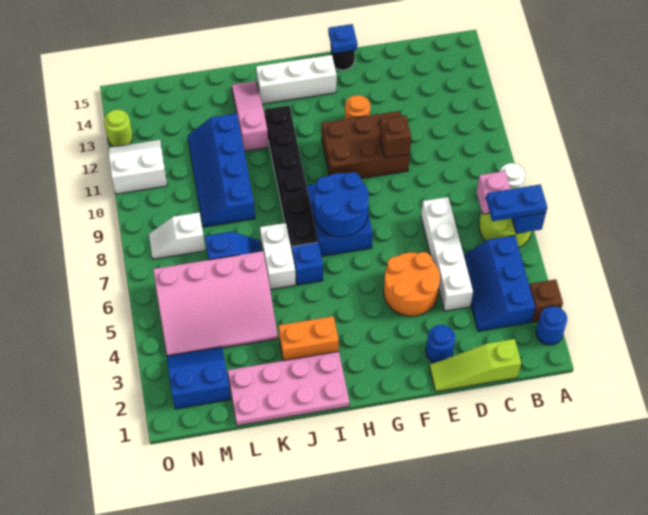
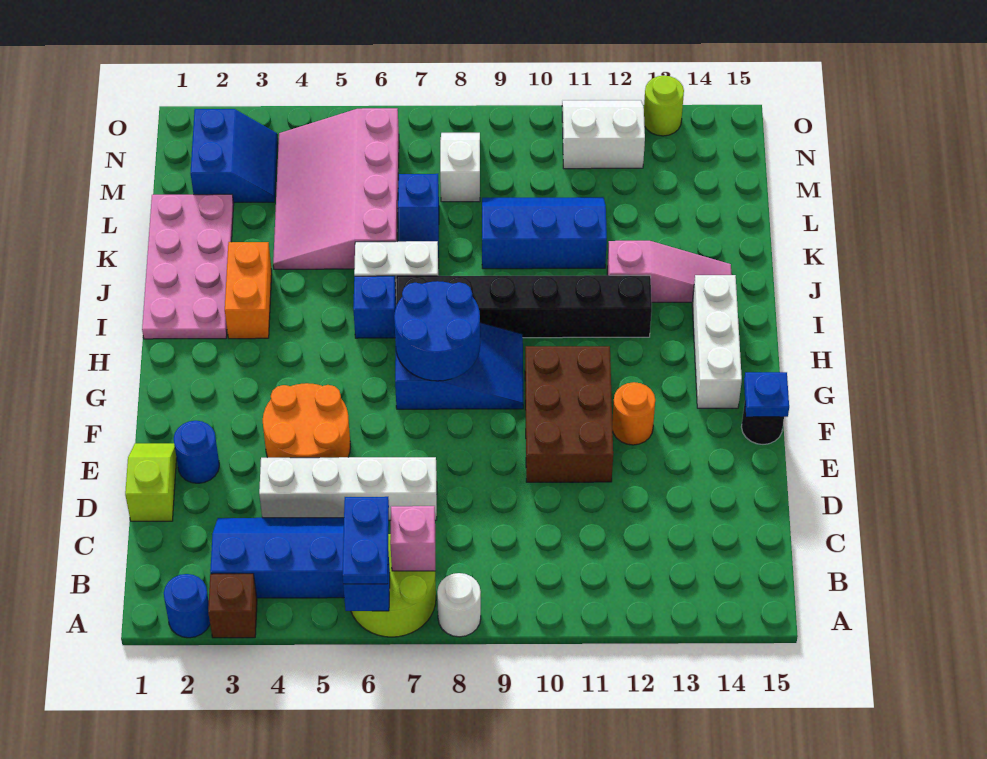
lime 1x3 slope [429,339,521,392] -> lime 1x2 slope [125,443,176,521]
brown 1x1 brick [380,115,411,158] -> none
blue 2x4 slope [188,113,255,227] -> blue 2x3 slope [482,197,607,269]
white 2x2 slope [109,140,167,194] -> white 2x2 slope turned to [562,100,645,169]

